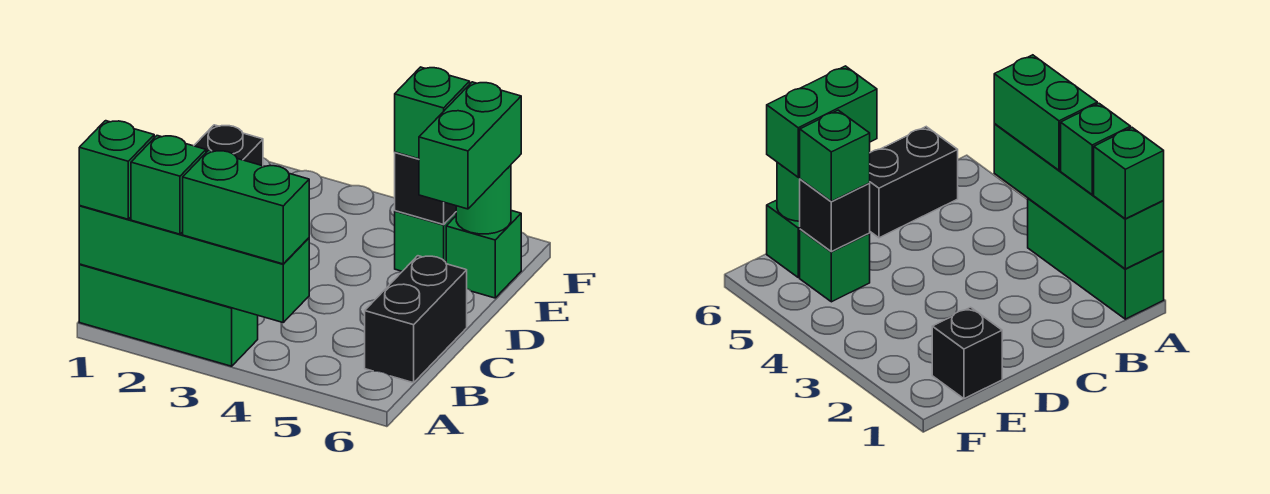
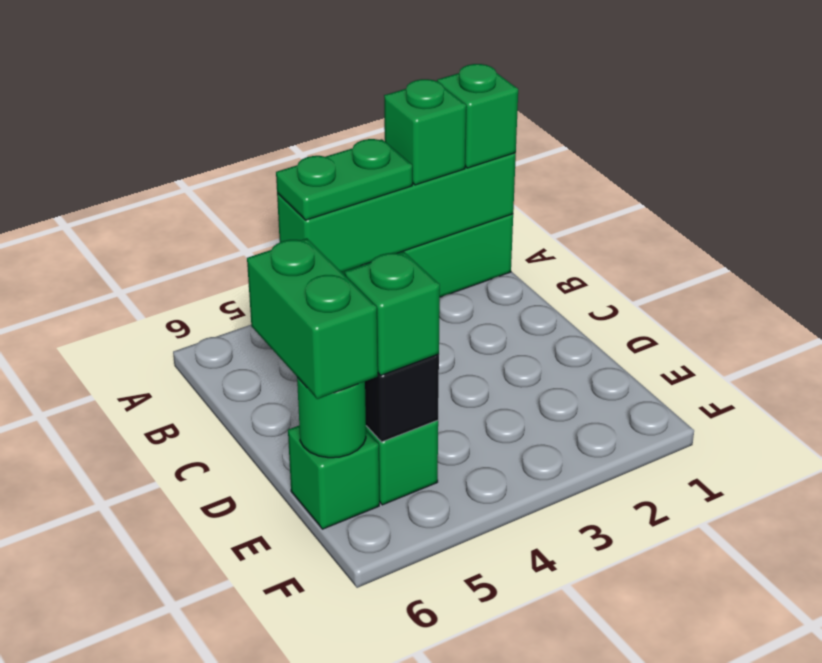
green 1x2 brick [183,150,309,264] -> green 1x2 plate [276,139,412,220]
black 1x2 brick [365,256,467,383] -> none
black 1x1 brick [194,125,263,166] -> none

